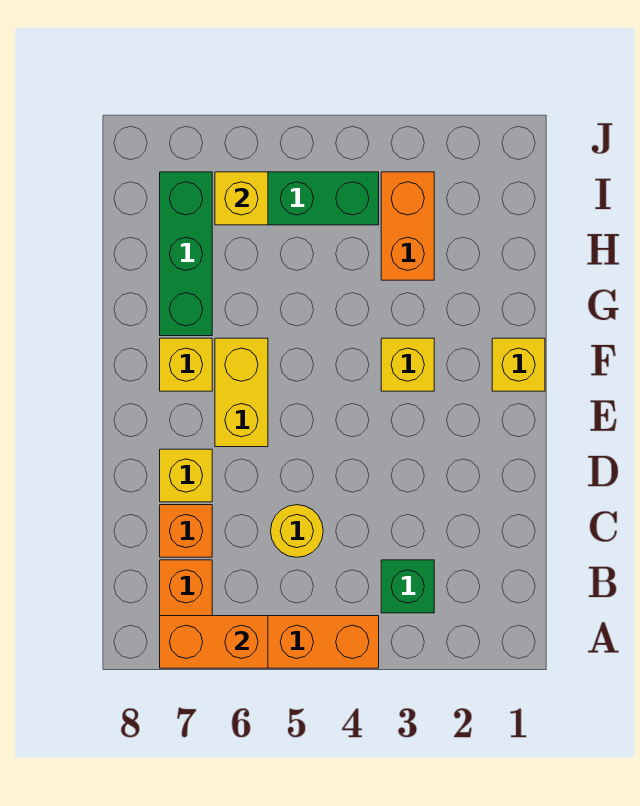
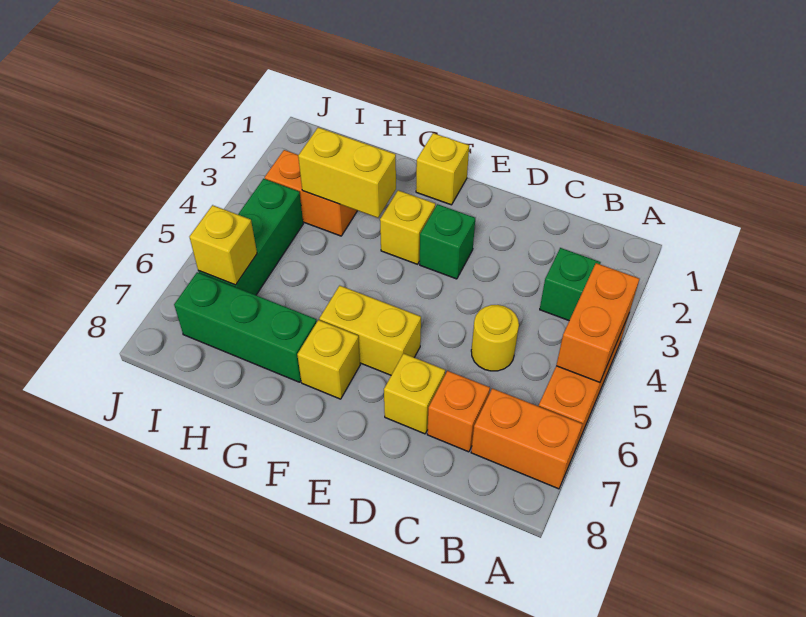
orange 1x2 brick [160,616,268,668] -> orange 1x2 brick moved to [556,263,639,382]
none -> green 1x1 brick [420,204,475,279]
none -> yellow 1x2 brick [298,127,396,218]

